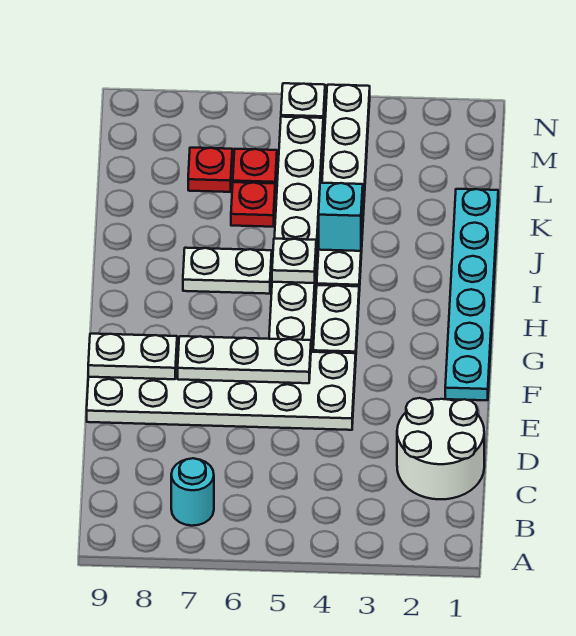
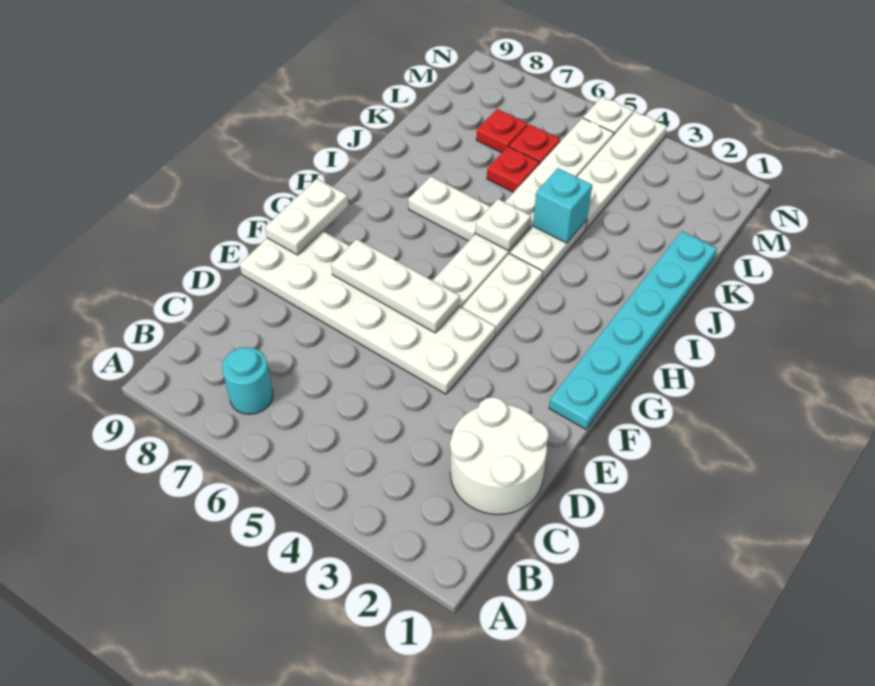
white 1x2 plate [88,334,177,379] -> white 1x2 plate turned to [265,179,348,255]

